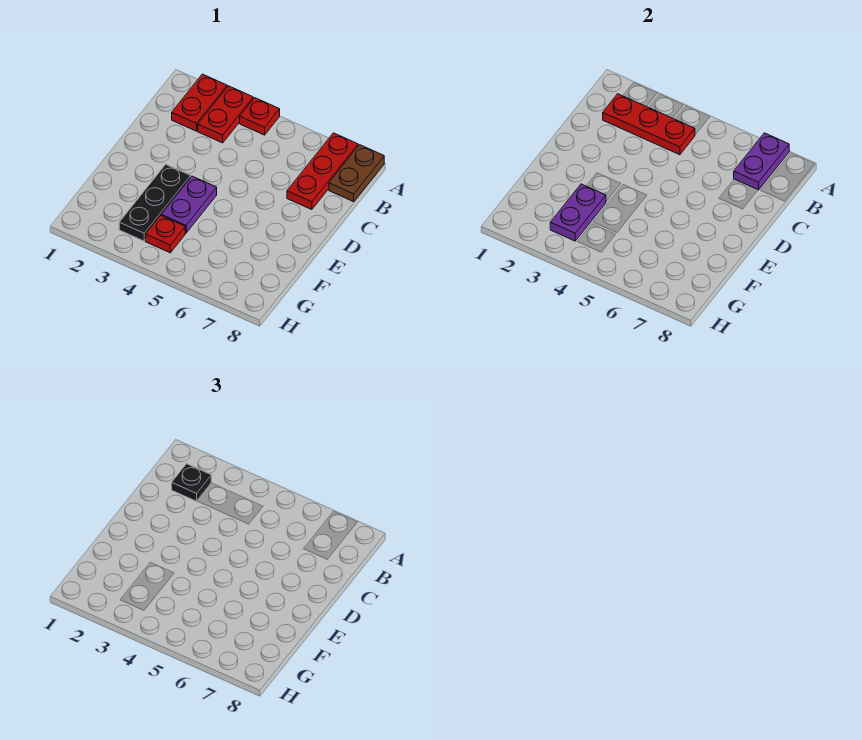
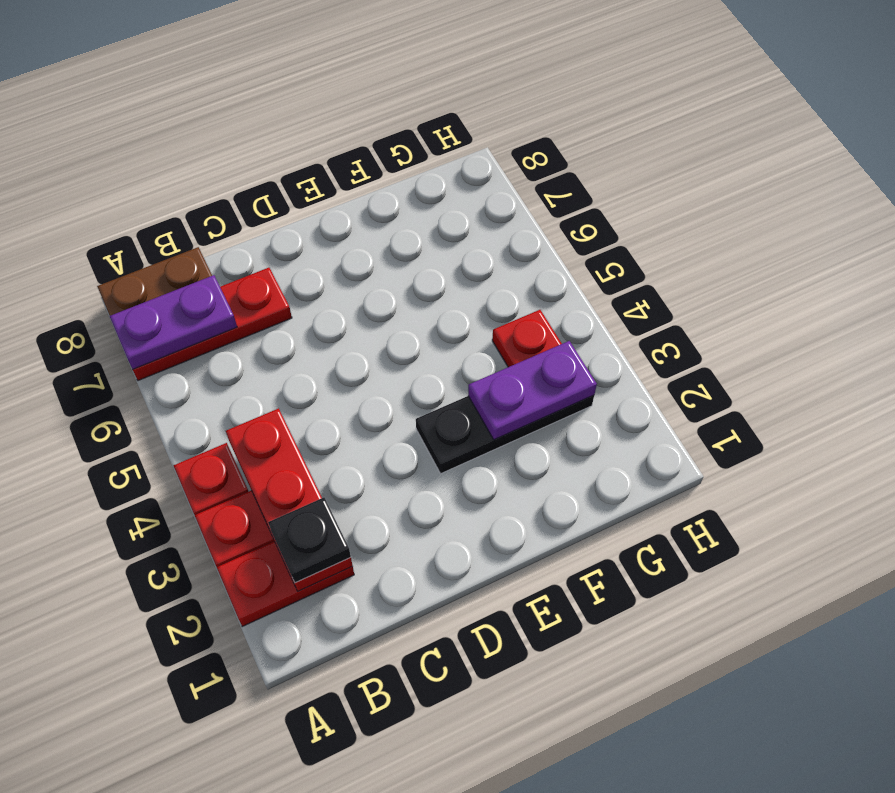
purple 1x2 plate [161,176,217,233] -> none

